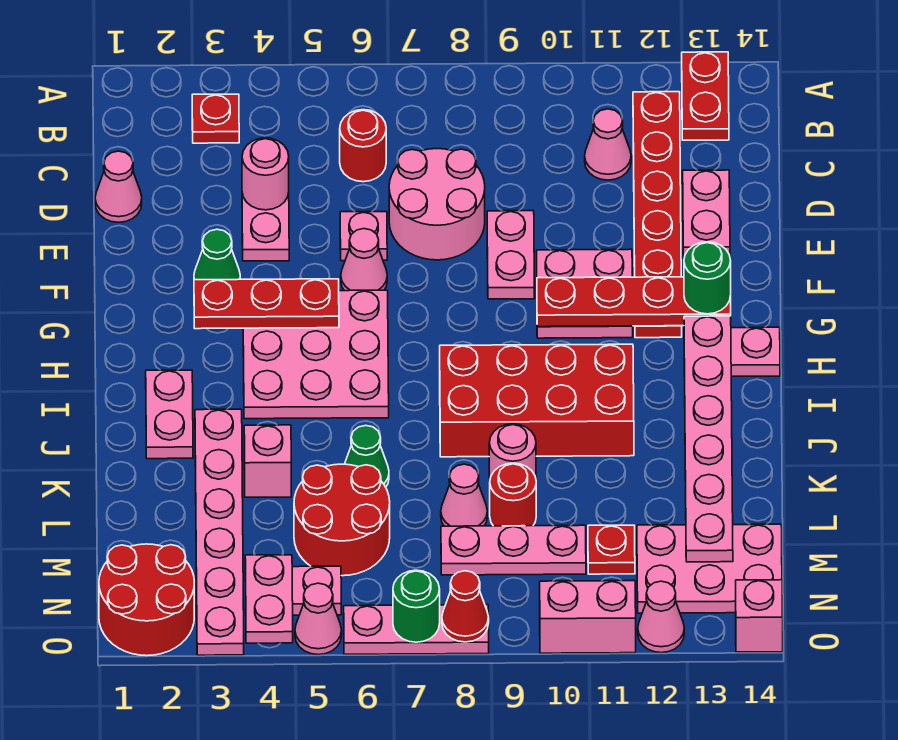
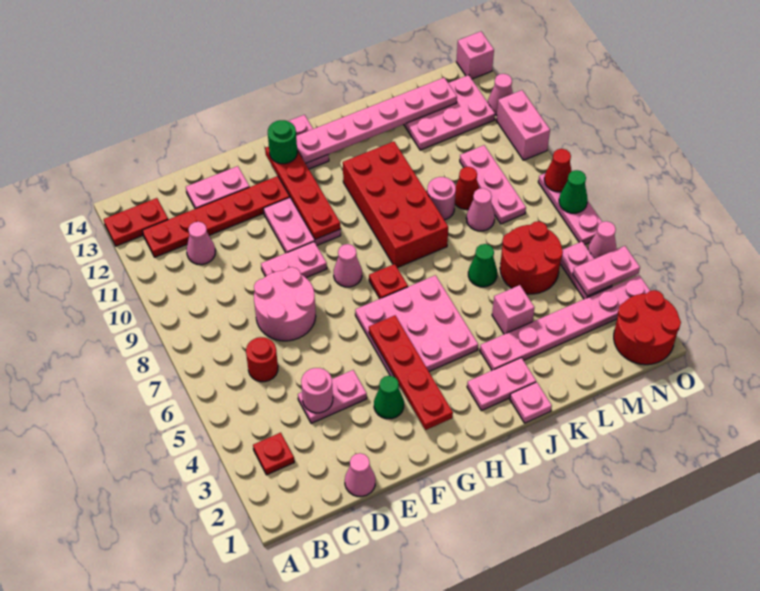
pink 1x1 plate [340,212,387,261] -> pink 1x1 plate moved to [510,382,552,423]
pink 1x1 cone [341,229,387,291] -> pink 1x1 cone moved to [334,244,362,287]
red 1x3 plate [194,279,339,329] -> red 1x4 plate [369,315,453,430]
red 1x1 round brick [490,463,536,526] -> red 1x1 cone [455,167,479,209]
red 1x1 plate [588,525,635,574] -> red 1x1 plate moved to [369,264,408,299]
pink 2x3 plate [637,524,782,613] -> pink 2x3 plate turned to [404,75,495,150]
green 1x1 round brick [393,570,440,642] -> green 1x1 cone [559,170,588,213]

